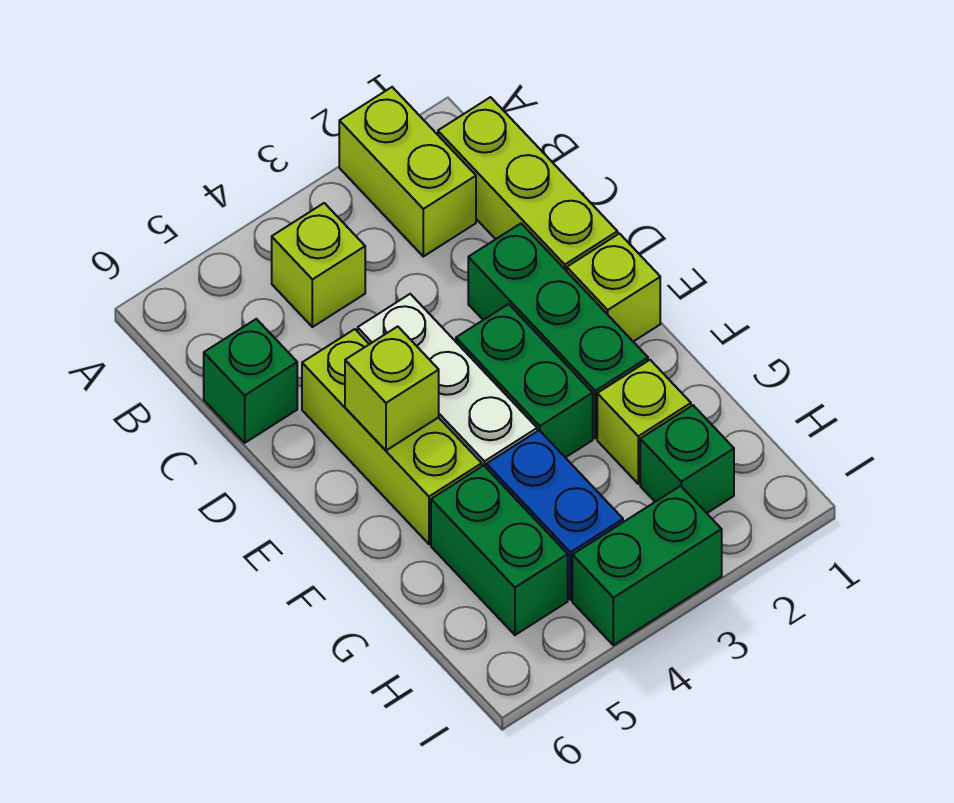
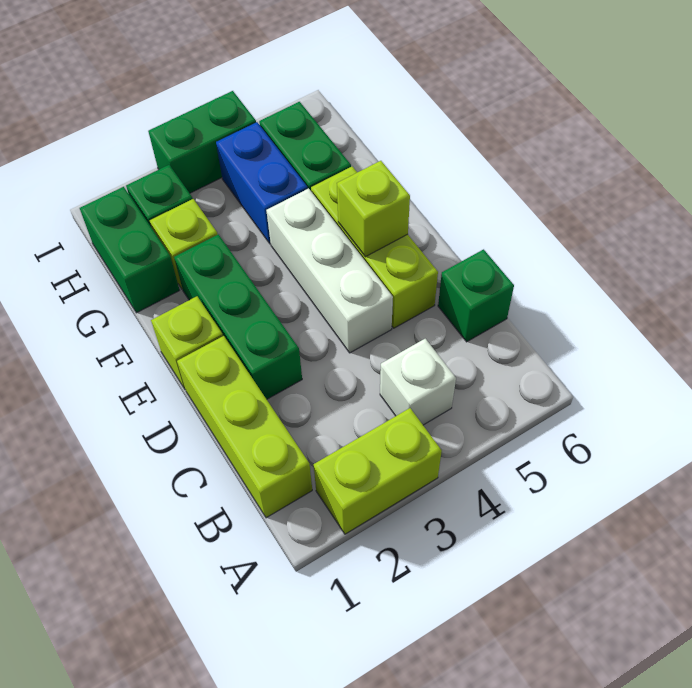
lime 1x2 brick [339,87,476,256] -> lime 1x2 brick turned to [314,408,442,534]
lime 1x1 brick [272,203,365,327] -> white 1x1 brick [380,339,456,425]
green 1x2 brick [456,304,593,458] -> green 1x2 brick moved to [80,187,179,313]

